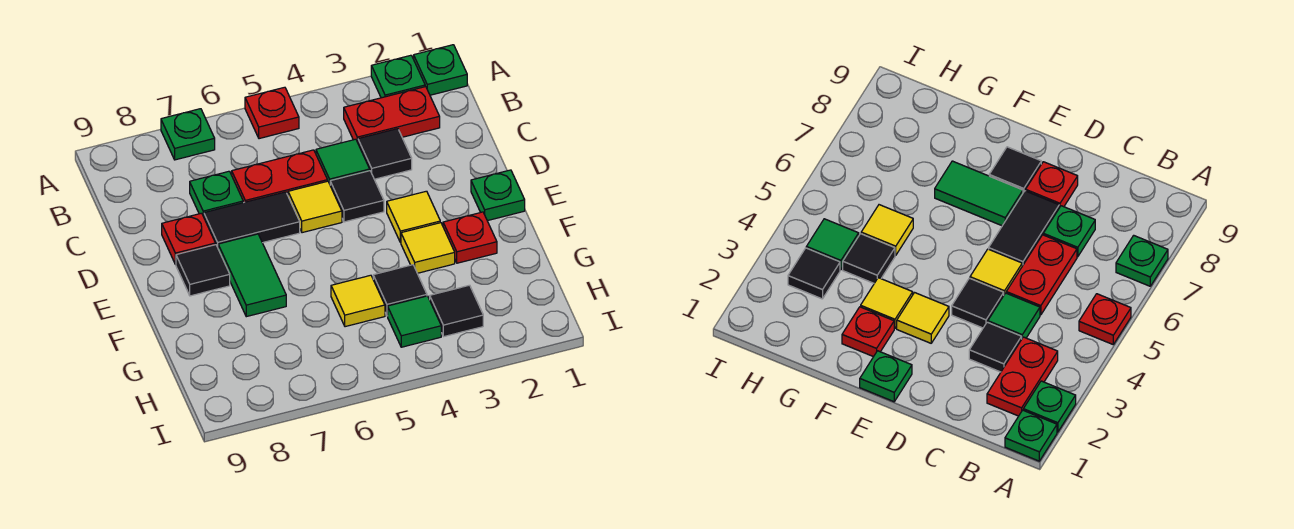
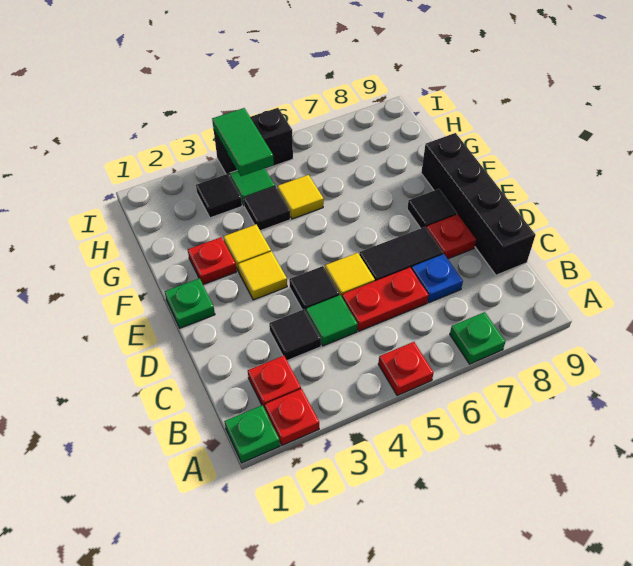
green 1x1 plate [371,55,425,98] -> red 1x1 plate [265,389,319,445]
red 1x2 plate [344,87,440,143] -> red 1x1 plate [248,356,301,409]
green 1x1 plate [190,171,243,217] -> blue 1x1 plate [412,254,463,303]
none -> black 1x4 brick [421,133,535,275]
green 1x2 tile [218,234,286,317] -> green 1x2 tile moved to [212,108,274,176]
none -> black 1x2 brick [214,108,293,176]

